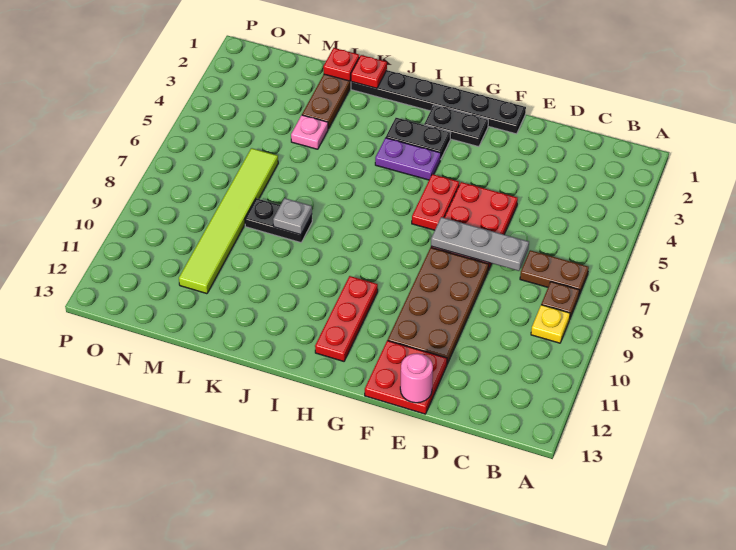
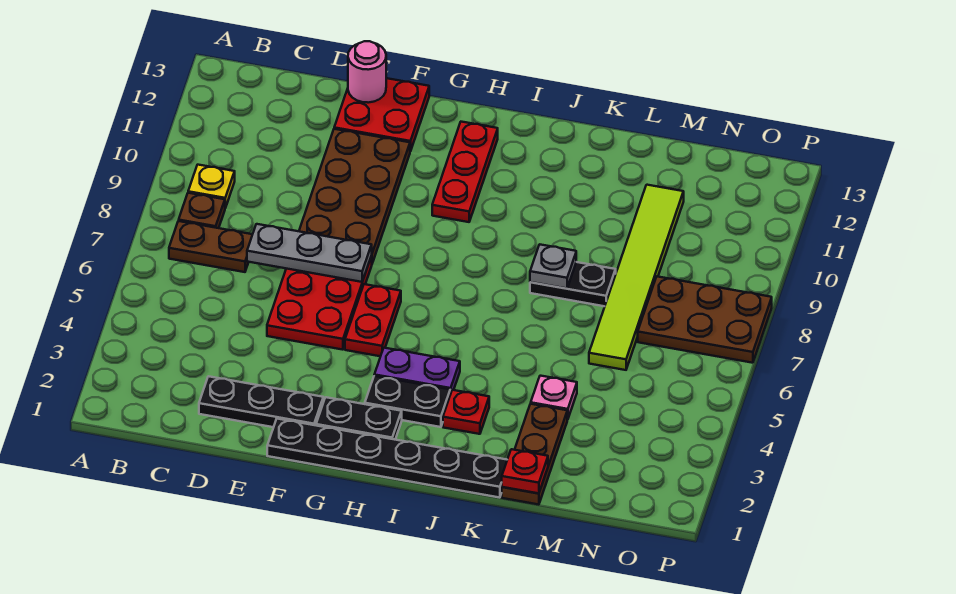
none -> black 1x3 plate [199,376,323,427]
red 1x1 plate [351,55,387,88] -> red 1x1 plate moved to [443,390,489,434]
none -> brown 2x3 plate [638,277,772,363]

